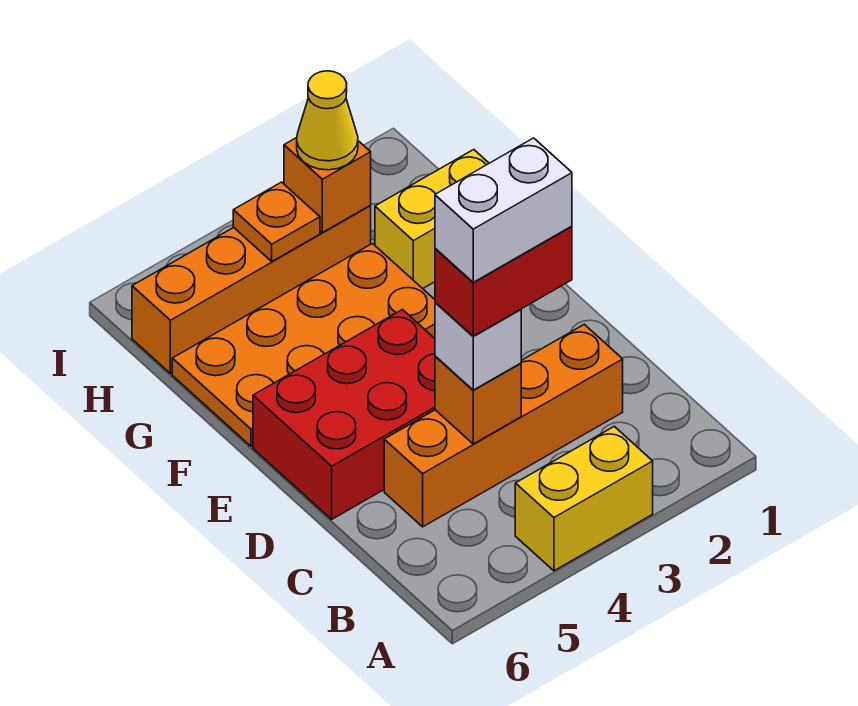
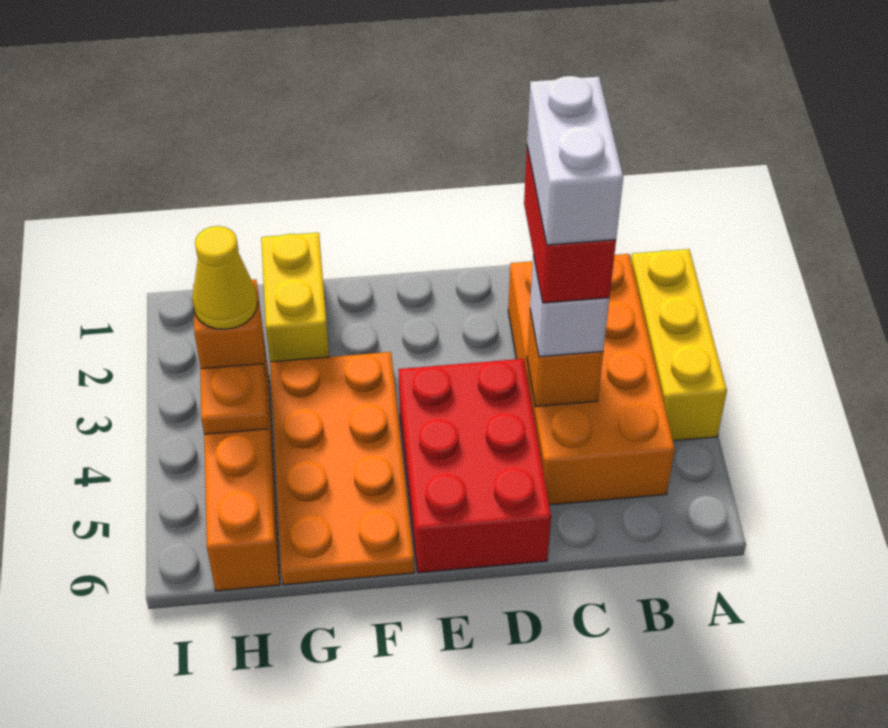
yellow 1x2 brick [515,426,653,571] -> yellow 1x3 brick [631,249,727,441]
orange 1x4 brick [384,324,623,527] -> orange 2x4 brick [508,254,675,505]

